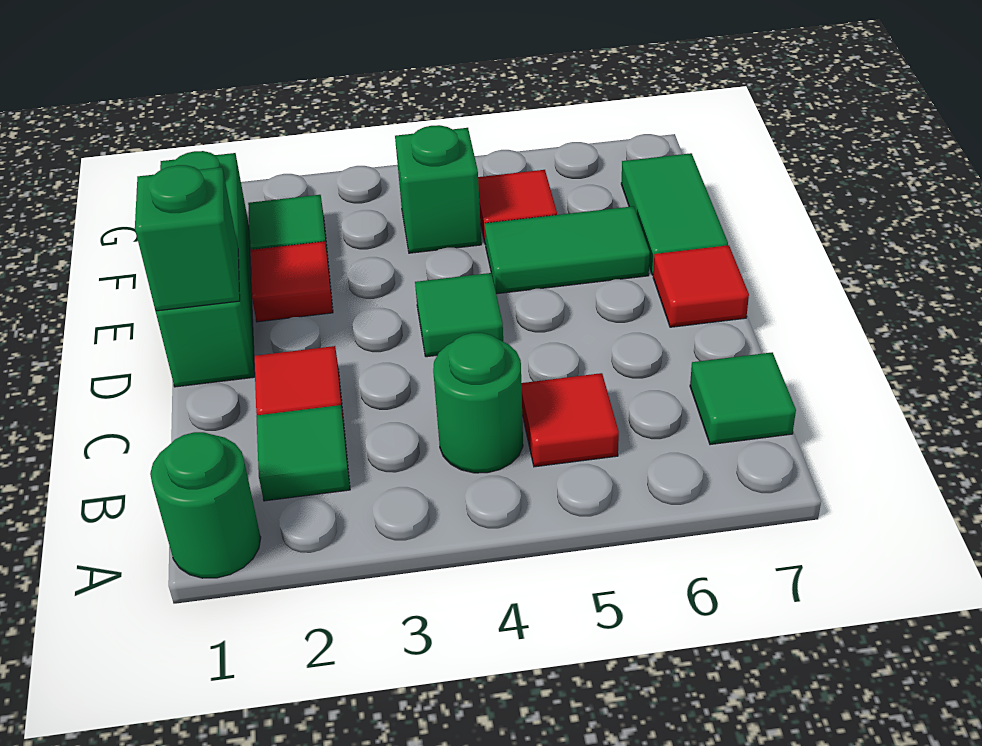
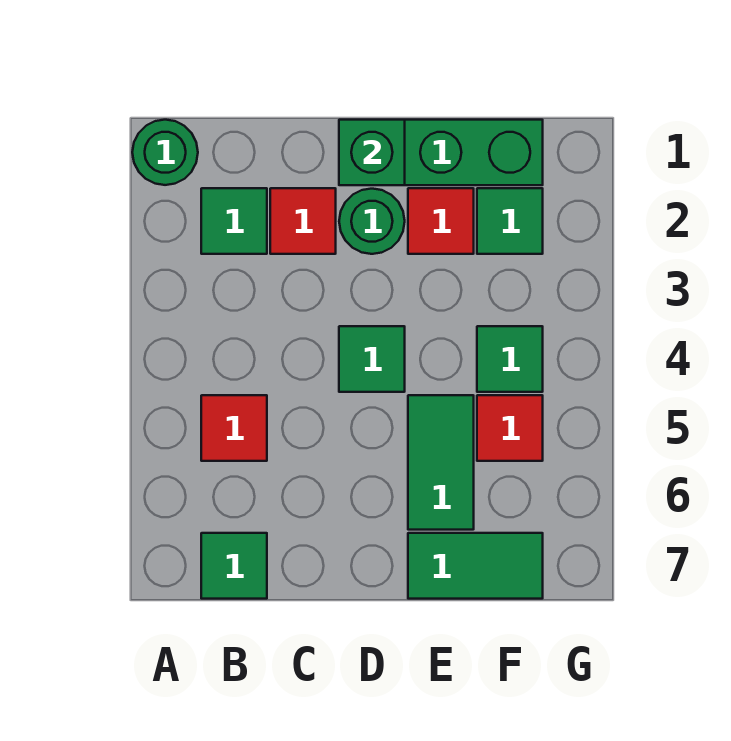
green 1x1 round brick [433,333,523,473] -> green 1x1 round brick moved to [339,189,405,254]
red 1x1 tile [653,245,749,327] -> none
green 1x1 brick [395,125,481,253] -> green 1x1 tile [477,326,543,392]

